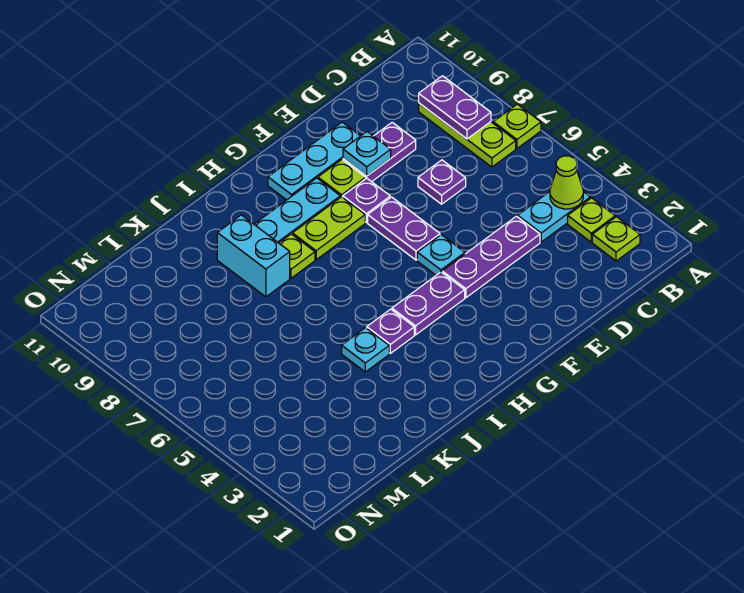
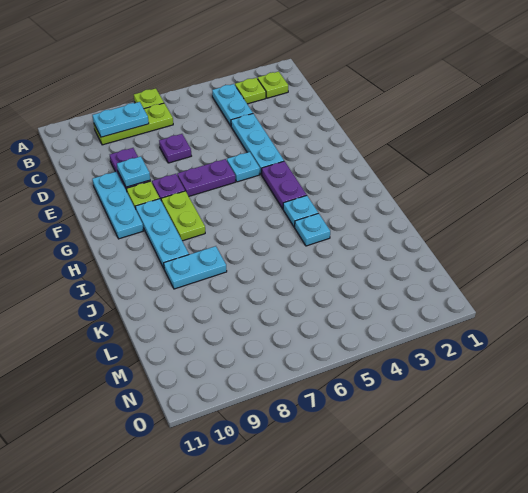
lime 1x1 cone [550,156,583,209] -> none
purple 1x2 plate [419,76,491,139] -> cyan 1x2 plate [93,102,149,137]
purple 1x3 plate [442,216,540,298] -> cyan 1x3 plate [231,114,284,175]
purple 1x1 plate [367,309,414,353] -> cyan 1x1 plate [283,196,318,227]
lime 1x1 plate [279,234,315,278] -> none
cyan 1x2 brick [217,215,290,297] -> cyan 1x2 plate [164,246,227,289]

